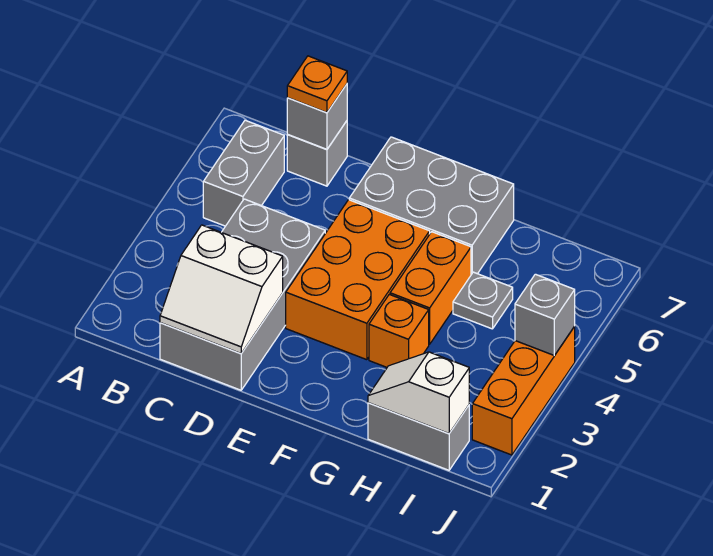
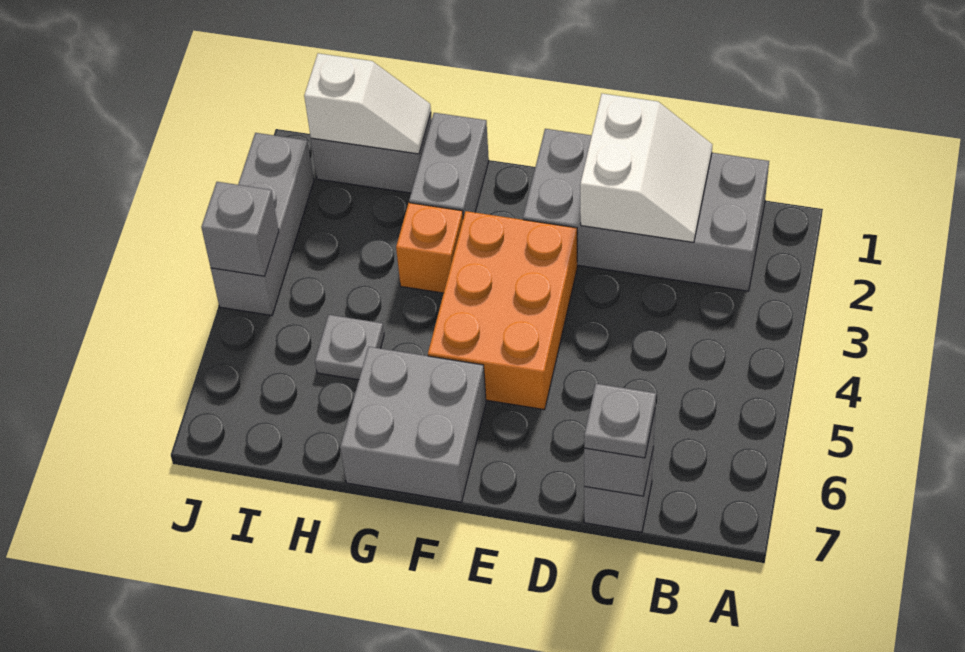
grey 1x2 brick [203,120,284,226] -> grey 1x2 brick moved to [409,113,489,218]
grey 2x4 brick [160,199,325,390] -> grey 2x4 brick turned to [523,129,769,291]
white 2x2 slope [160,225,283,354] -> white 2x2 slope turned to [580,94,712,242]
orange 1x1 plate [287,56,347,113] -> grey 1x1 plate [584,384,656,458]
grey 2x3 brick [349,137,514,275] -> grey 2x2 brick [340,347,486,502]
orange 1x2 brick [390,232,471,344] -> none
orange 1x3 brick [472,327,575,455] -> grey 1x3 brick [211,133,314,315]

